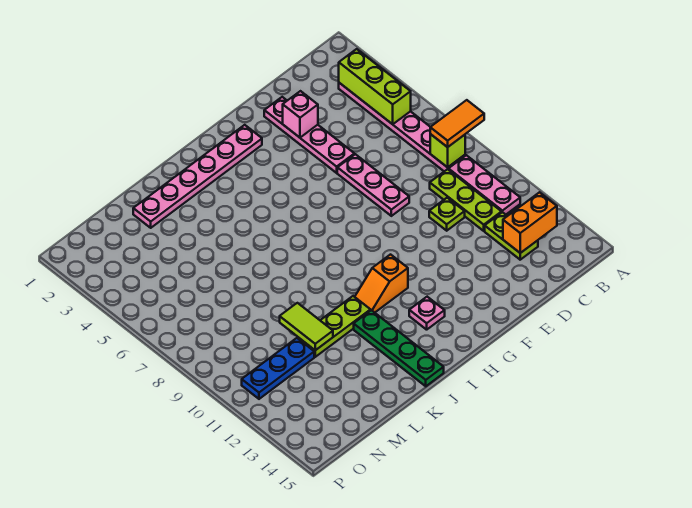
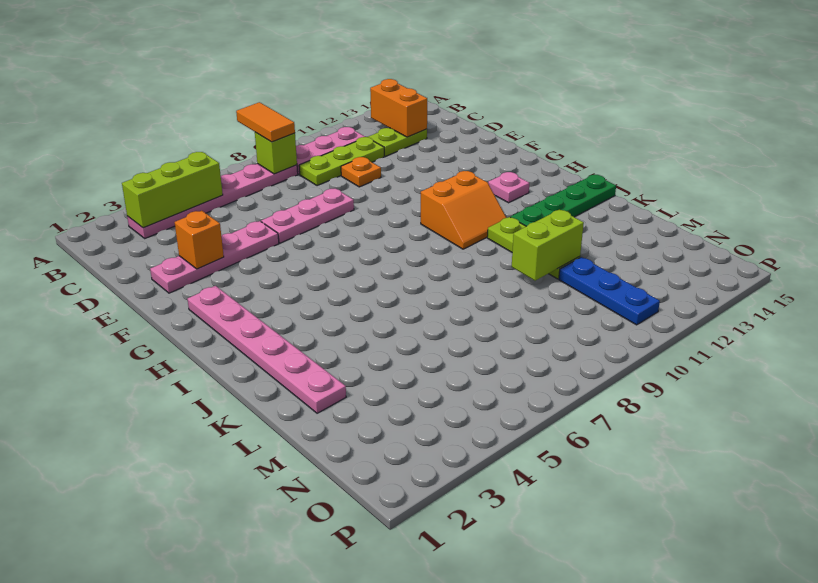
lime 1x1 plate [429,198,465,231] -> orange 1x1 plate [341,157,381,187]
pink 1x1 brick [283,91,318,138] -> orange 1x1 brick [175,211,224,269]
orange 1x2 slope [355,255,408,313] -> orange 2x2 slope [421,171,506,249]
lime 1x2 tile [280,303,333,350] -> lime 1x2 brick [512,210,584,281]

